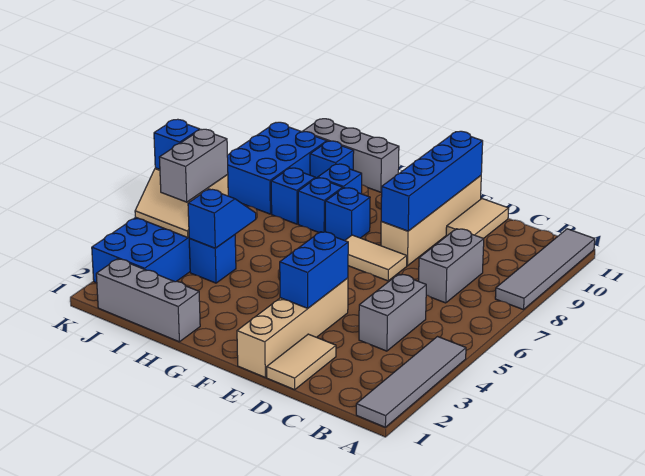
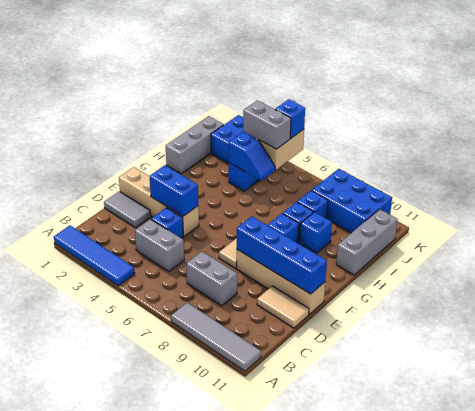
grey 1x4 tile [356,337,466,427] -> blue 1x4 tile [54,226,135,286]
tan 1x2 tile [267,334,336,390] -> grey 1x2 tile [104,191,151,228]
blue 1x1 brick [310,141,354,178] -> blue 1x1 brick moved to [151,208,183,238]

